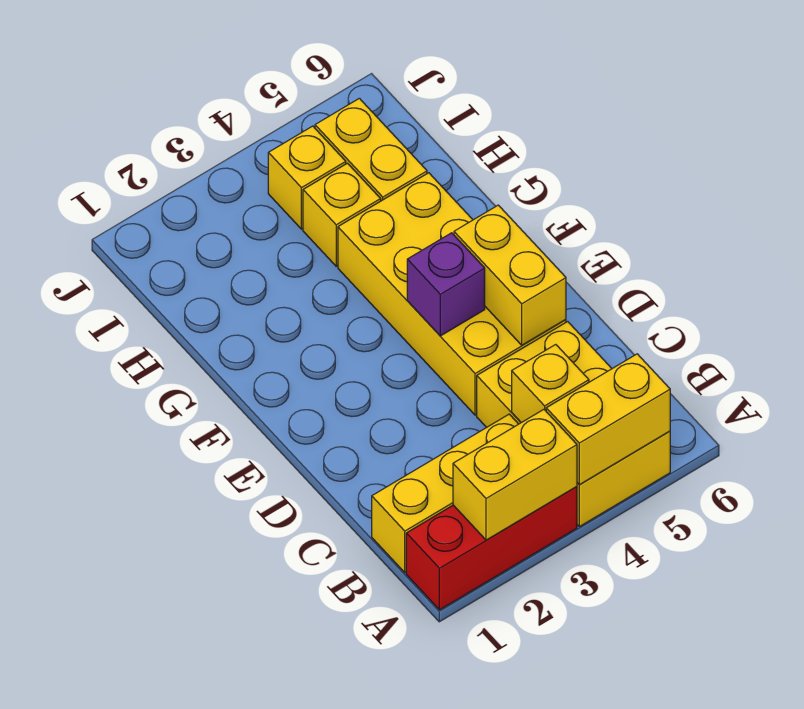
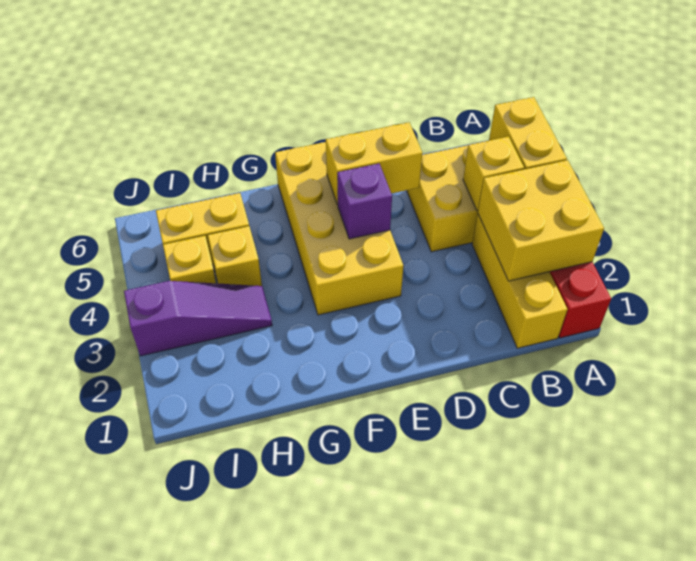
yellow 1x2 brick [453,409,577,540] -> yellow 2x2 brick [478,160,604,281]
yellow 2x4 brick [338,173,566,415] -> yellow 2x4 brick turned to [275,142,403,315]
none -> purple 1x3 slope [124,281,272,356]

